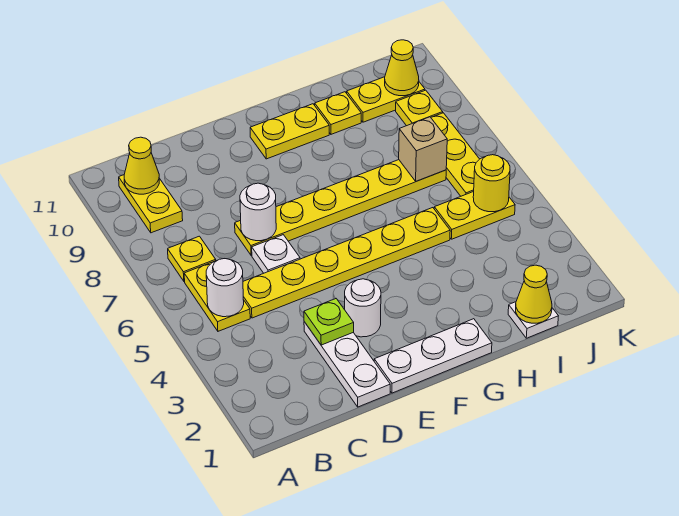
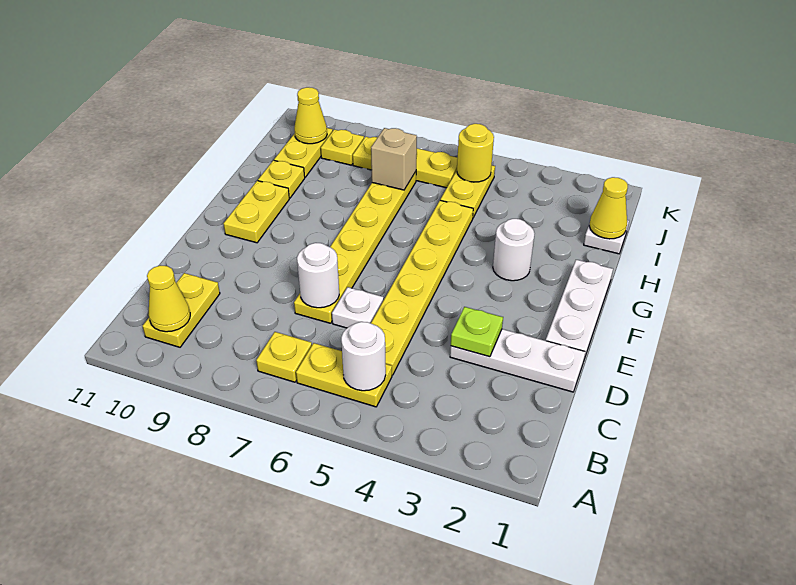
yellow 1x2 plate [119,175,183,233] -> yellow 1x2 plate turned to [143,273,220,347]
white 1x1 round brick [345,279,381,337] -> white 1x1 round brick moved to [493,219,535,281]

